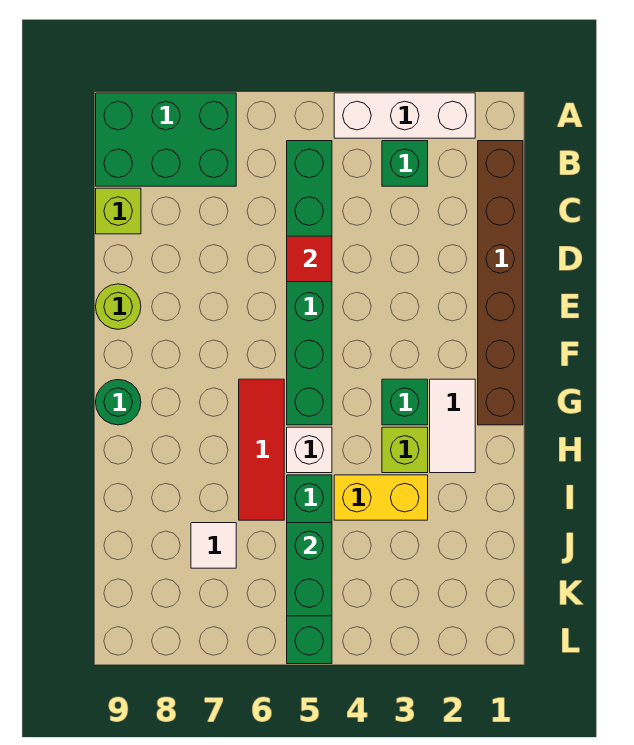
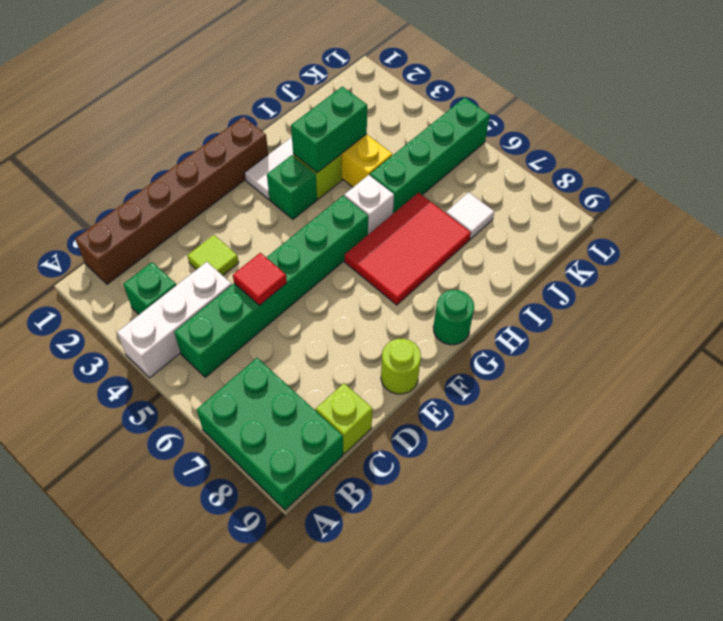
white 1x3 brick [334,93,475,138] -> white 1x3 brick turned to [117,262,232,378]
none -> lime 1x1 tile [187,235,239,275]
red 1x3 tile [239,379,284,520] -> red 2x3 tile [345,193,471,305]
green 1x2 brick [287,523,332,616] -> green 1x2 brick moved to [291,87,367,173]

